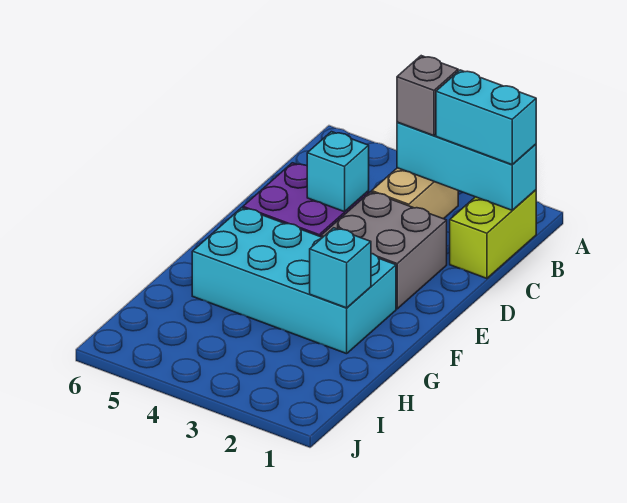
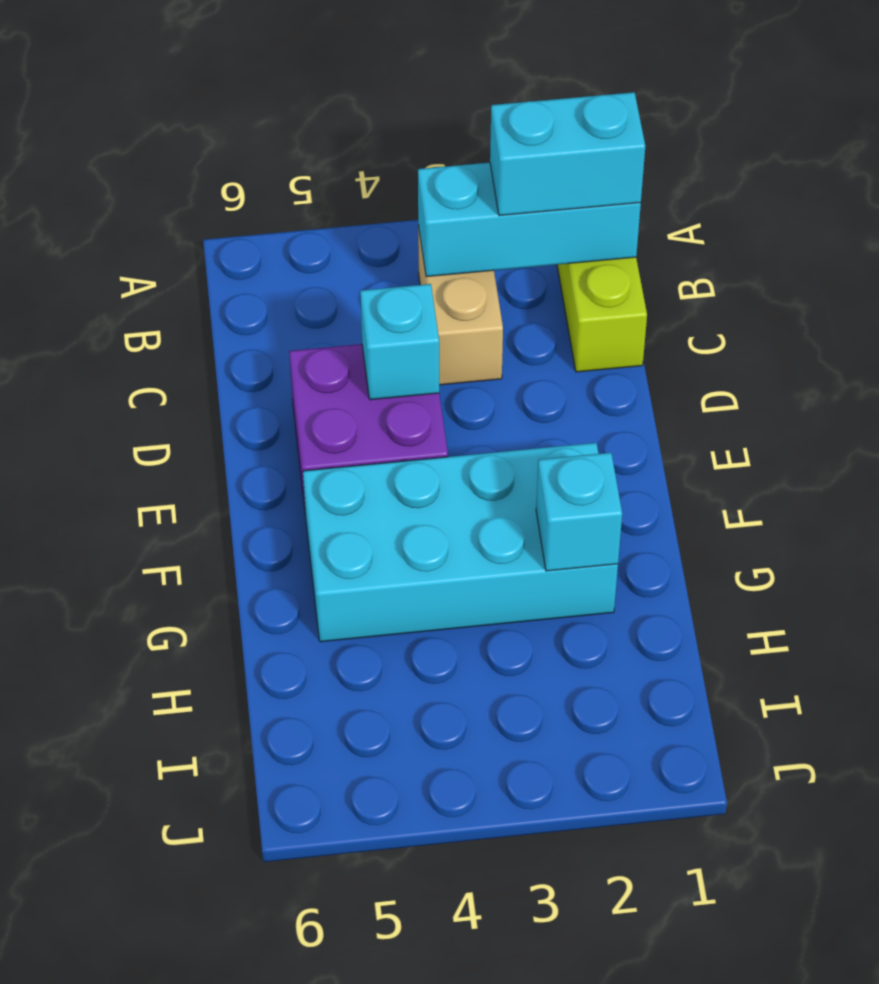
grey 1x1 brick [397,56,458,136] -> none
grey 2x2 brick [321,192,447,309] -> none

